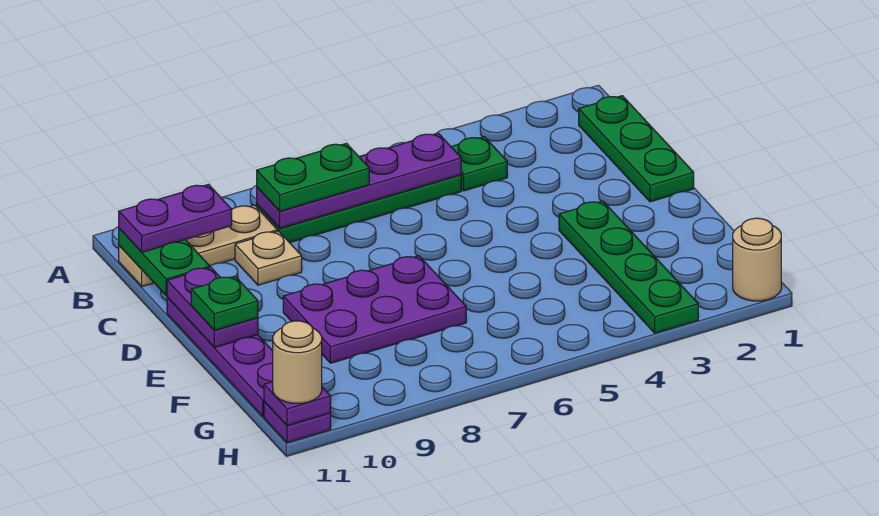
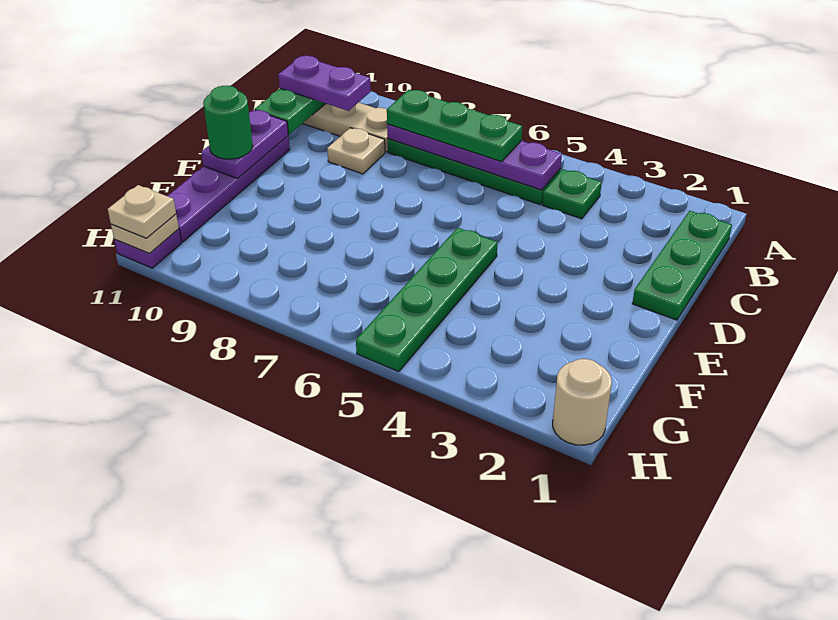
green 1x2 plate [257,143,369,211] -> green 1x3 plate [387,90,522,162]
green 1x4 plate [559,201,698,333] -> green 1x4 plate moved to [356,228,498,372]
purple 2x3 plate [283,256,466,363] -> none
green 1x1 plate [191,276,258,330] -> green 1x1 round brick [203,86,253,159]
purple 1x1 plate [264,382,331,425] -> tan 1x1 plate [111,214,179,253]
tan 1x1 round brick [273,321,322,403] -> tan 1x1 plate [108,185,176,238]

